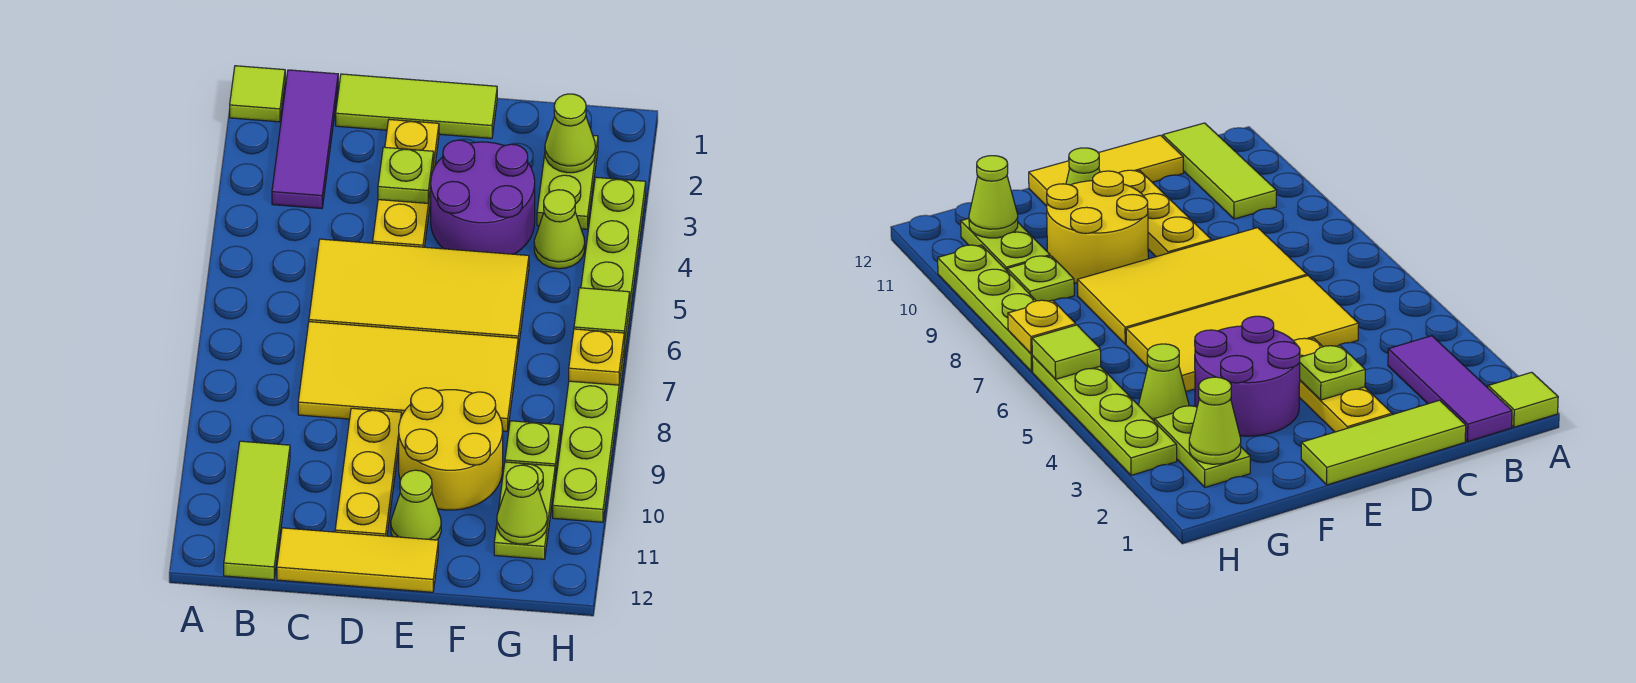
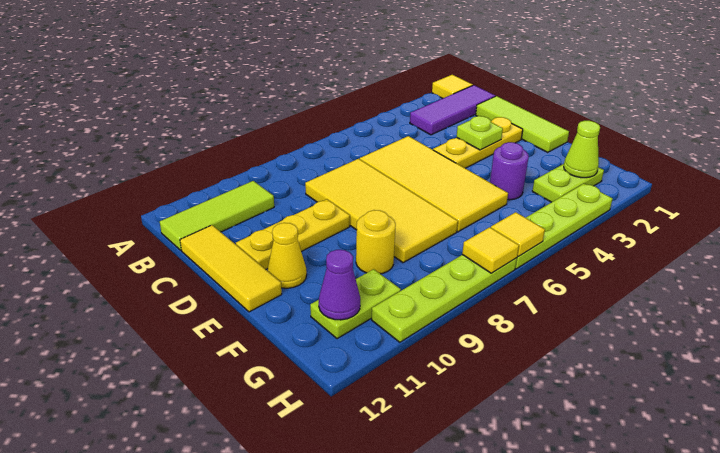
lime 1x1 tile [230,66,285,122] -> yellow 1x1 tile [432,75,473,98]
purple 2x2 round brick [430,140,535,254] -> purple 1x1 round brick [490,142,529,200]
yellow 2x2 round brick [399,388,503,510] -> yellow 1x1 round brick [356,210,396,274]
lime 1x1 cone [391,470,441,540] -> yellow 1x1 cone [267,223,307,288]
lime 1x1 cone [534,190,585,269] -> none
lime 1x1 plate [505,421,561,476] -> none
lime 1x1 cone [497,465,547,544] -> purple 1x1 cone [319,250,360,320]
lime 1x1 tile [574,288,630,344] -> yellow 1x1 tile [491,212,545,256]
yellow 1x1 plate [569,329,624,385] -> yellow 1x1 tile [462,227,519,273]

